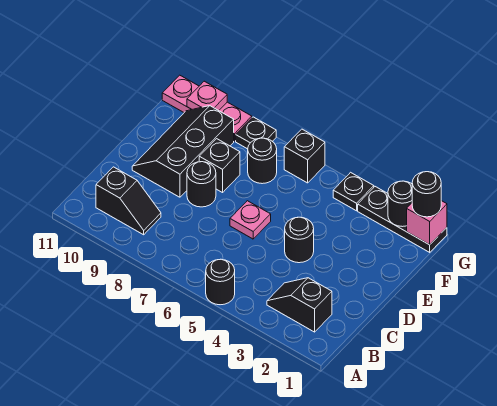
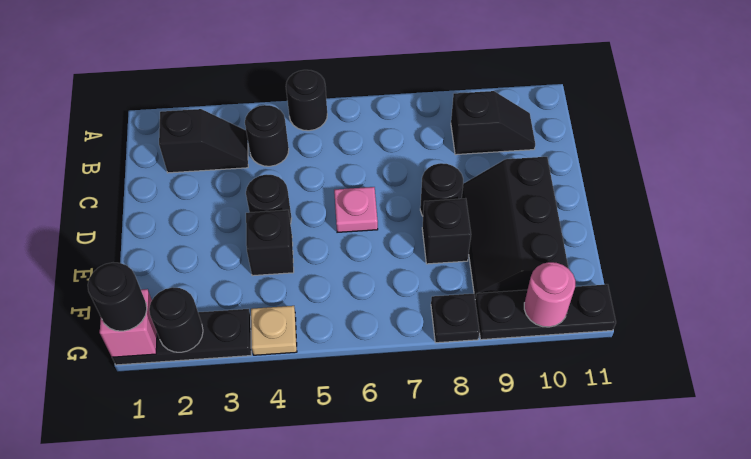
black 1x2 slope [96,167,161,235] -> black 1x2 slope turned to [451,91,535,155]
black 2x3 slope [132,106,234,197] -> black 2x3 slope turned to [462,157,568,299]
black 1x1 round brick [248,138,277,184] -> black 1x1 round brick moved to [245,105,289,166]
black 1x1 plate [333,172,374,211] -> tan 1x1 plate [251,306,297,355]
black 1x1 brick [284,129,325,183] -> black 1x1 brick moved to [246,210,294,276]
pink 1x3 plate [162,75,252,141] -> black 1x3 plate [475,284,616,340]
pink 1x1 plate [187,81,227,111] -> pink 1x1 round brick [524,262,575,327]

